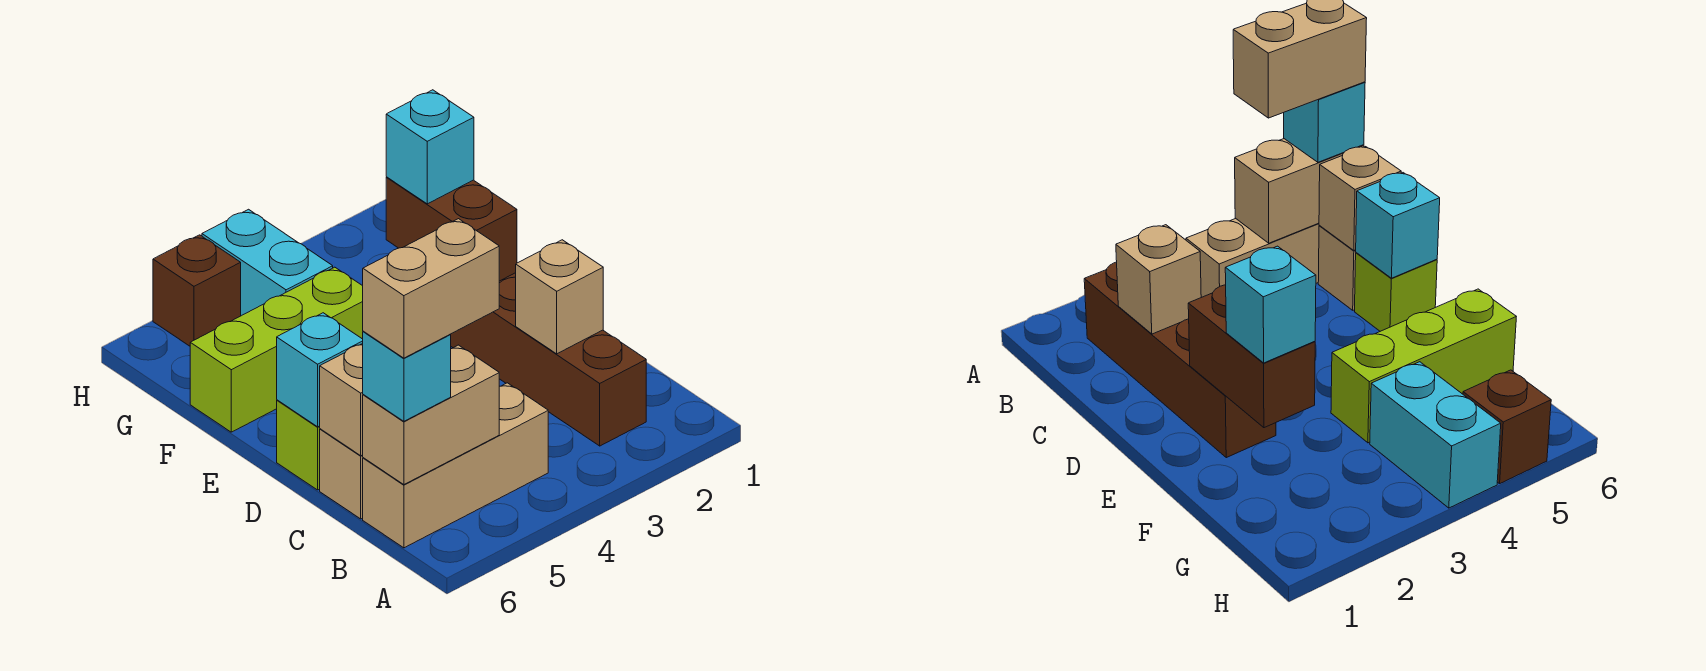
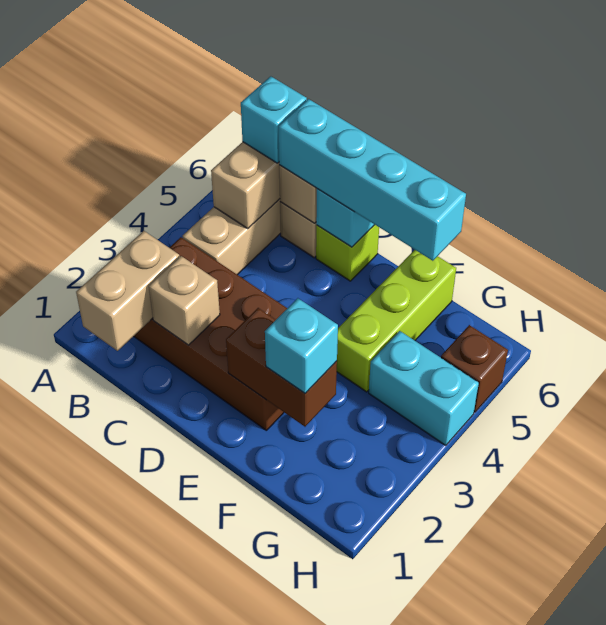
brown 1x4 brick [450,273,646,446] -> brown 2x4 brick [134,237,287,430]
tan 1x2 brick [363,219,499,358] -> tan 1x2 brick moved to [76,231,179,351]
none -> cyan 1x4 brick [279,99,466,261]

